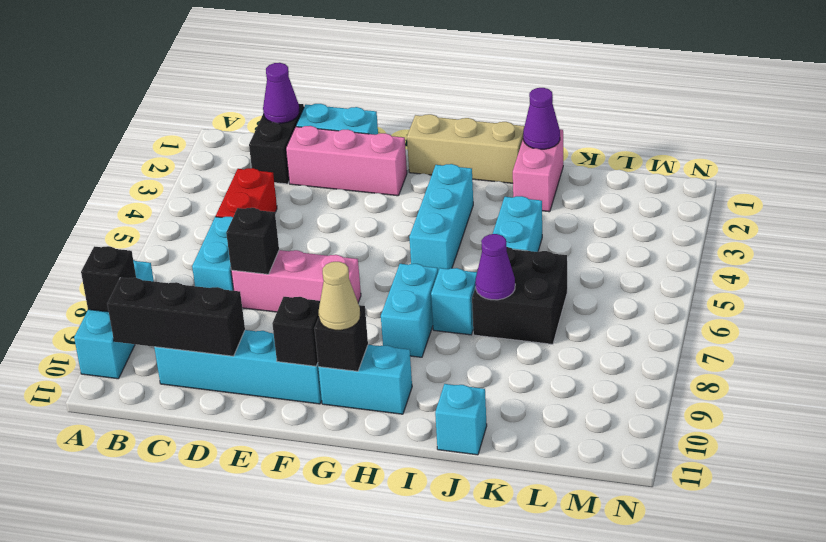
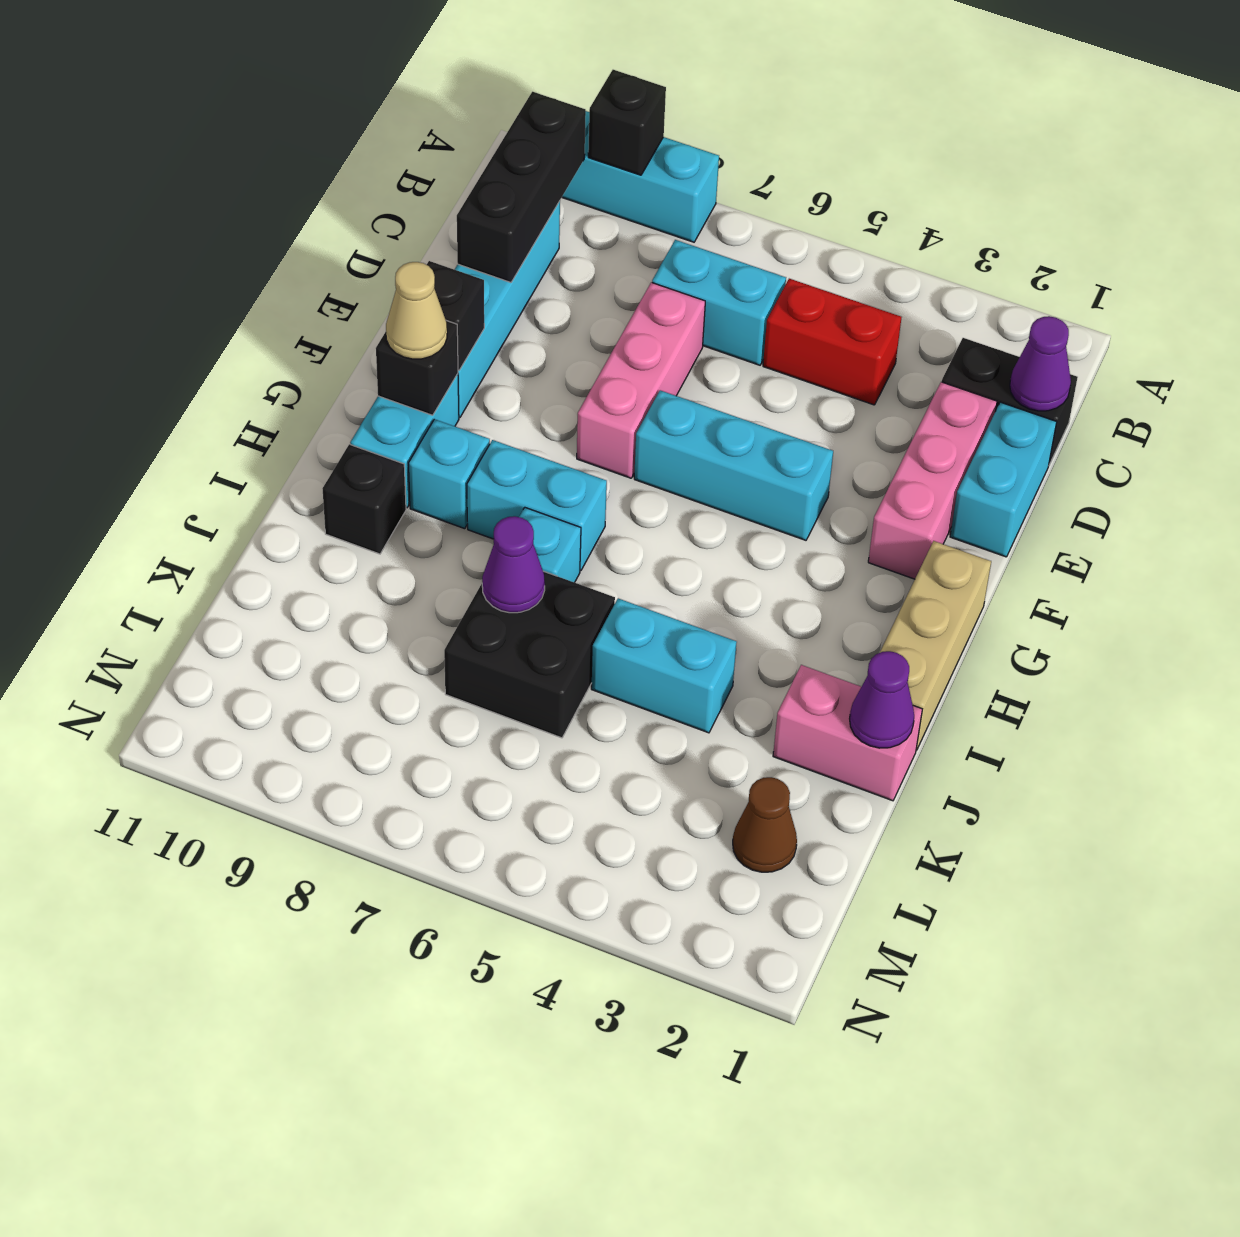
black 1x1 brick [226,208,279,274] -> black 1x1 brick moved to [322,444,406,554]
cyan 1x3 brick [409,164,473,272] -> cyan 1x3 brick moved to [634,390,833,540]
cyan 1x1 brick [435,384,487,455] -> cyan 1x1 brick moved to [409,419,490,529]
none -> brown 1x1 cone [733,777,797,872]

